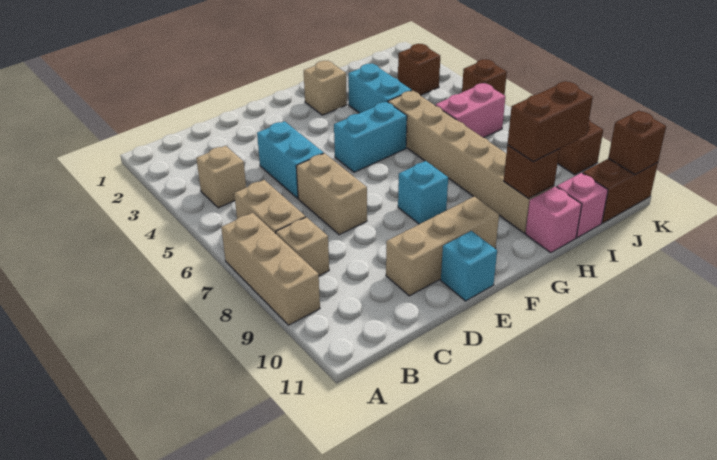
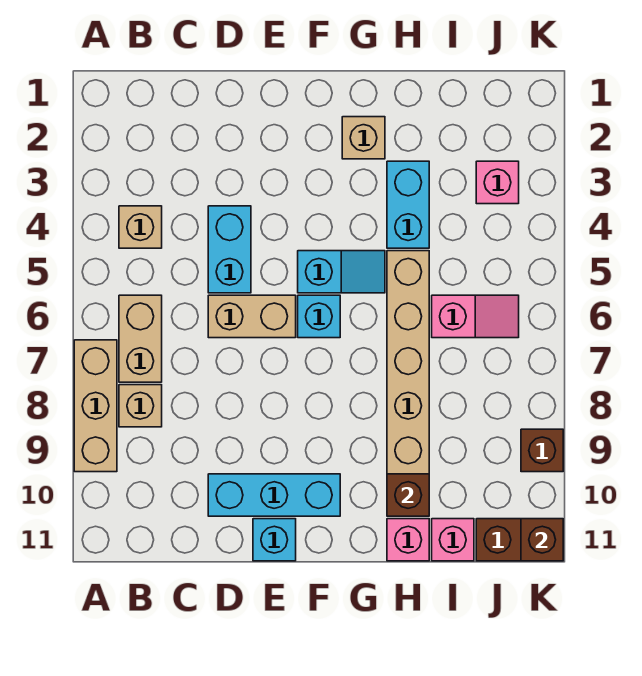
tan 1x2 brick [296,153,367,235] -> tan 1x2 brick turned to [208,295,296,338]
tan 1x3 brick [386,196,499,296] -> cyan 1x3 brick [208,474,340,516]
cyan 1x2 brick [334,102,407,172] -> cyan 1x2 slope [298,251,385,293]
cyan 1x1 brick [398,161,448,224] -> cyan 1x1 brick moved to [298,295,340,338]
brown 1x2 brick [507,81,593,162] -> none
pink 1x2 brick [435,83,505,138] -> pink 1x2 slope [432,295,519,338]
brown 1x1 brick [398,44,440,95] -> pink 1x1 brick [476,161,519,204]
brown 1x1 brick [462,59,507,95] -> none

